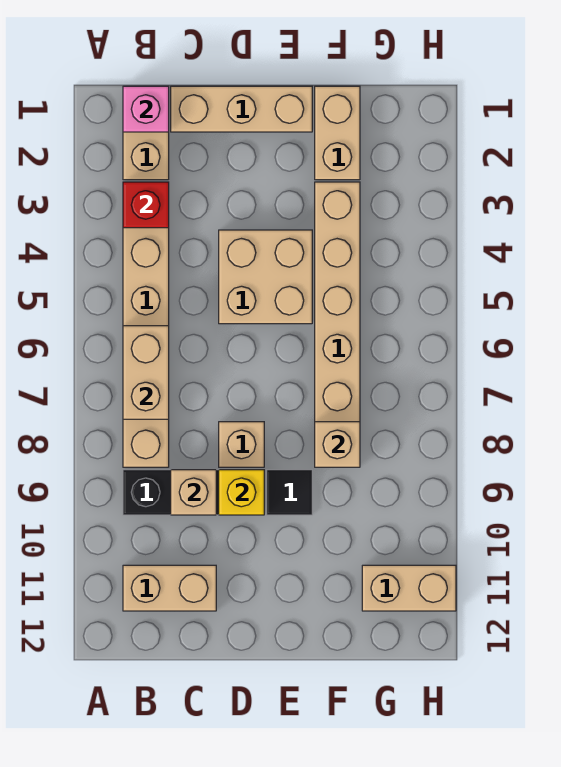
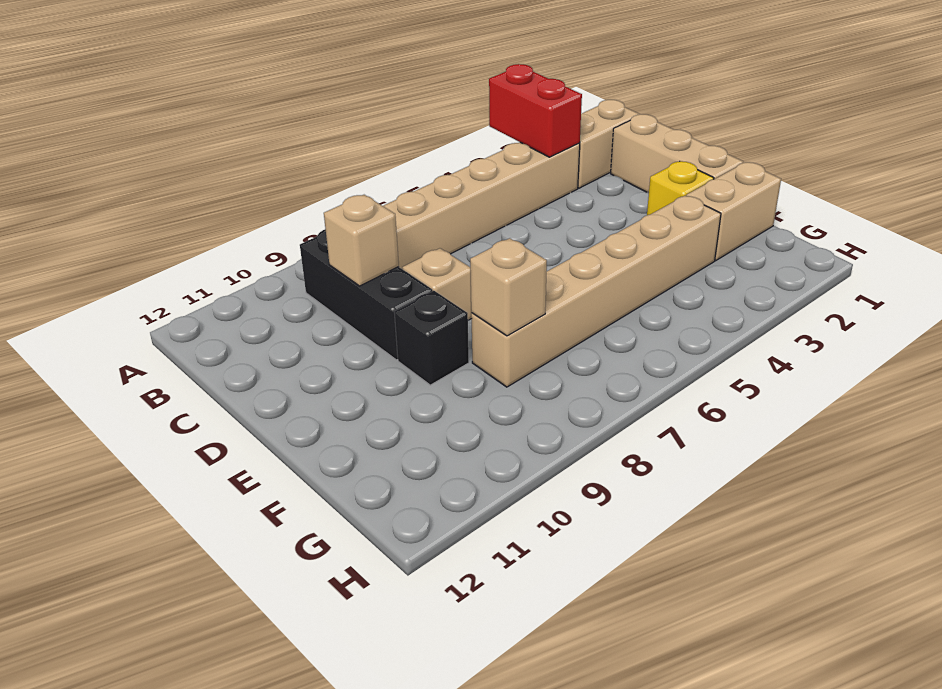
pink 1x1 brick [123,86,169,132] -> none
red 1x1 brick [123,182,169,228] -> red 1x2 brick [489,64,582,157]
tan 1x2 brick [123,326,169,419] -> none
tan 1x2 brick [123,565,216,611] -> none
tan 2x2 brick [219,230,312,324] -> none
yellow 1x1 brick [219,470,264,515] -> yellow 1x1 brick moved to [647,161,714,215]
black 1x1 tile [267,470,312,515] -> black 1x1 brick [394,291,469,385]
tan 1x2 brick [362,565,456,611] -> none

